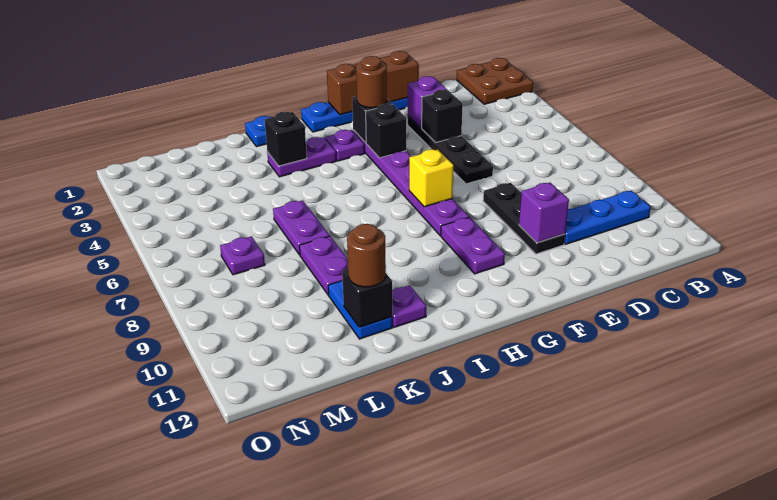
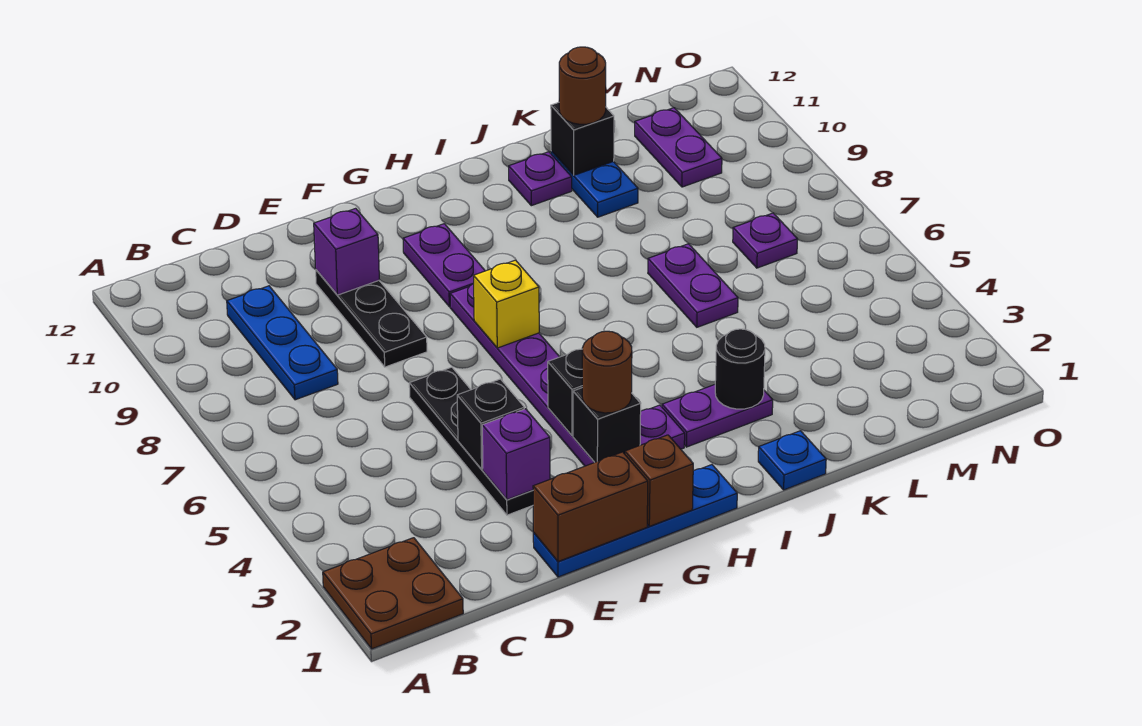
blue 1x3 plate [564,191,651,244] -> blue 1x3 plate turned to [227,286,338,400]
black 1x1 brick [265,112,307,166] -> black 1x1 round brick [715,329,765,409]
purple 1x2 plate [299,236,348,295] -> purple 1x2 plate moved to [635,108,722,187]

